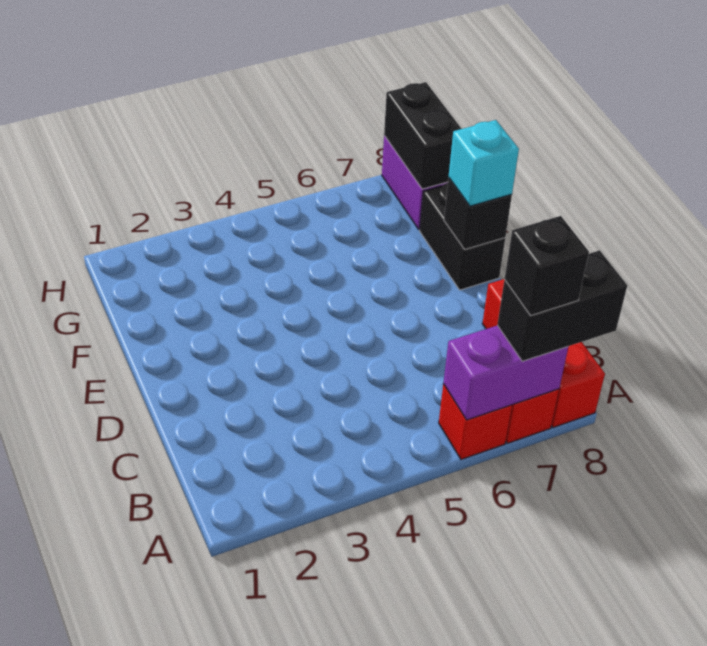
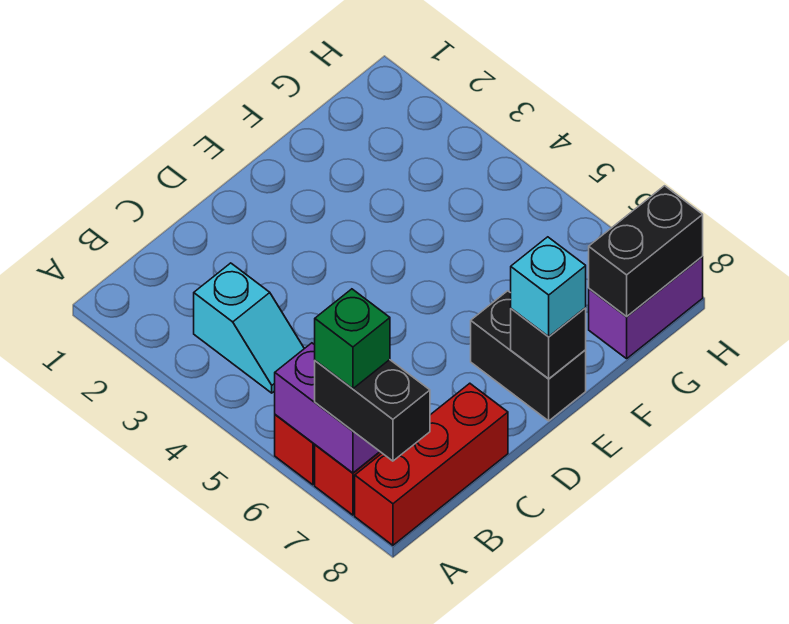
black 1x1 brick [505,216,589,315] -> green 1x1 brick [315,289,390,389]
none -> cyan 1x2 slope [194,263,304,393]
black 1x2 brick [420,183,505,290] -> black 1x2 brick turned to [471,291,586,421]

